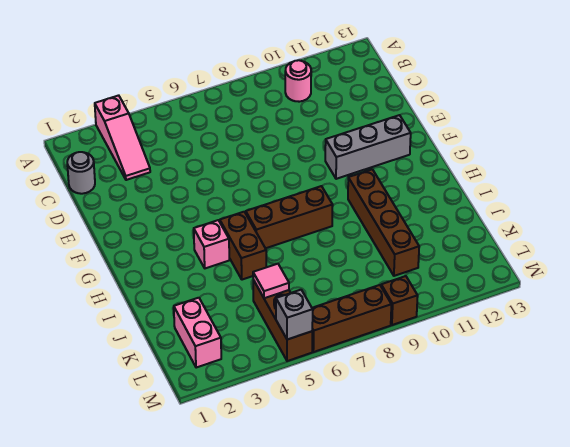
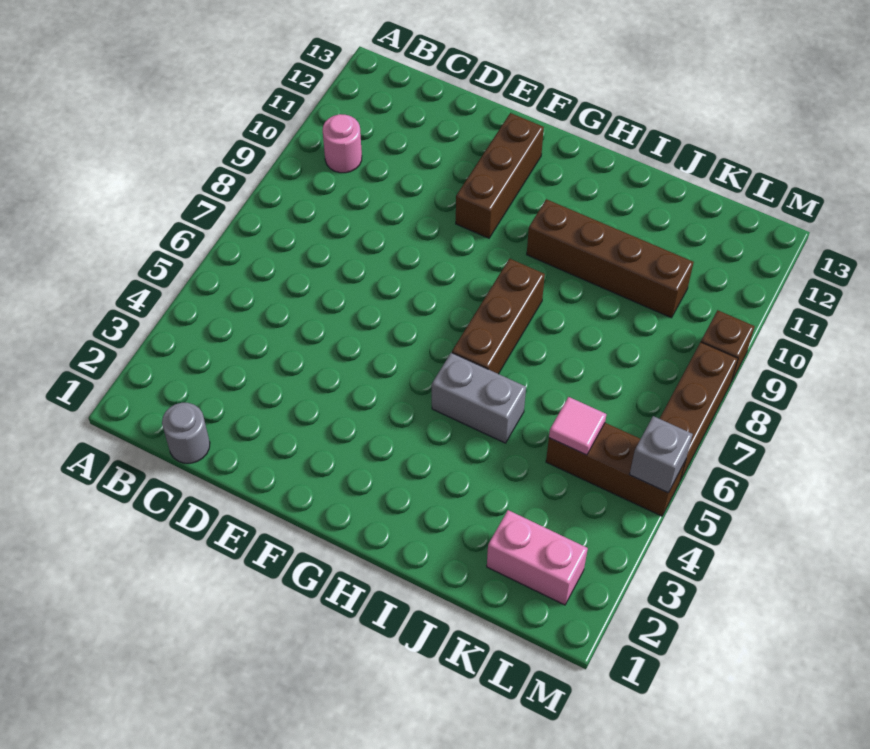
pink 1x3 slope [95,95,150,180] -> none
grey 1x3 brick [325,115,411,179] -> brown 1x3 brick [456,113,544,238]
pink 1x1 brick [194,220,229,268] -> none
brown 1x2 brick [219,212,266,280] -> grey 1x2 brick [432,353,526,443]

